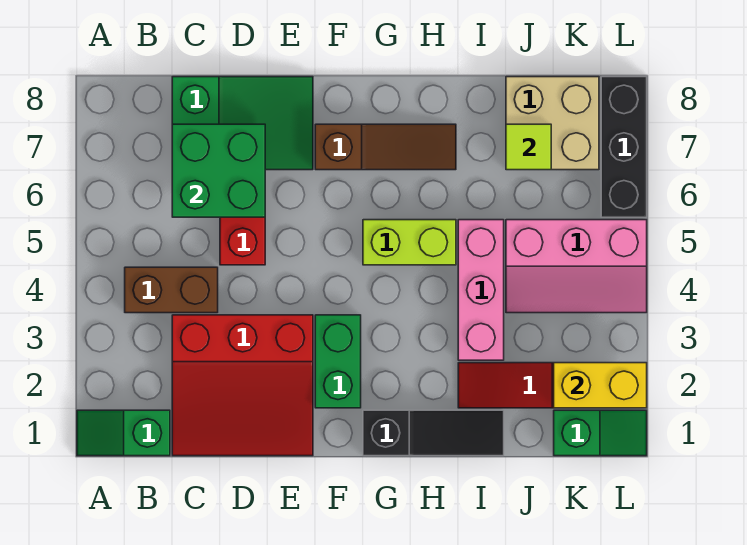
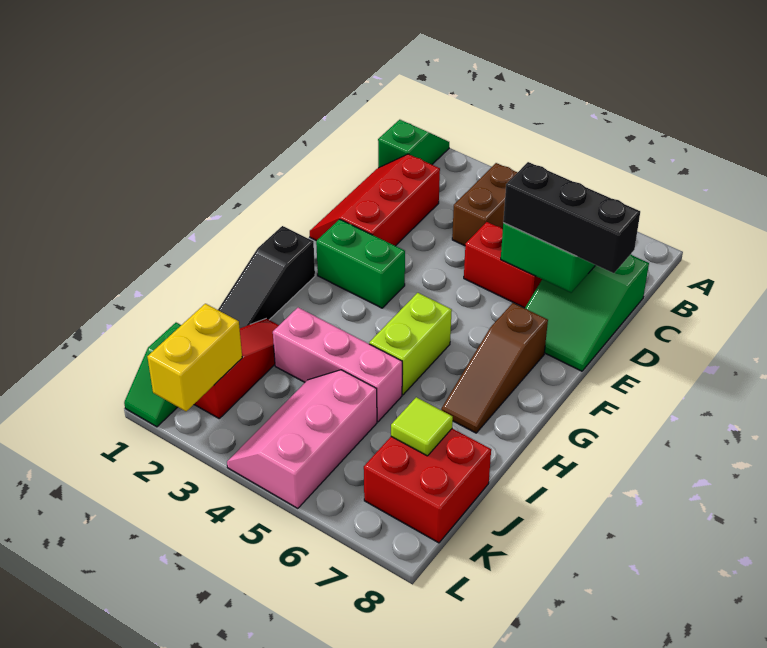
red 3x3 slope [172,315,313,456] -> red 2x3 slope [310,154,440,246]
tan 2x2 brick [506,77,599,170] -> red 2x2 brick [364,429,491,543]
black 1x3 brick [601,77,647,217] -> black 1x3 brick moved to [503,162,640,273]

